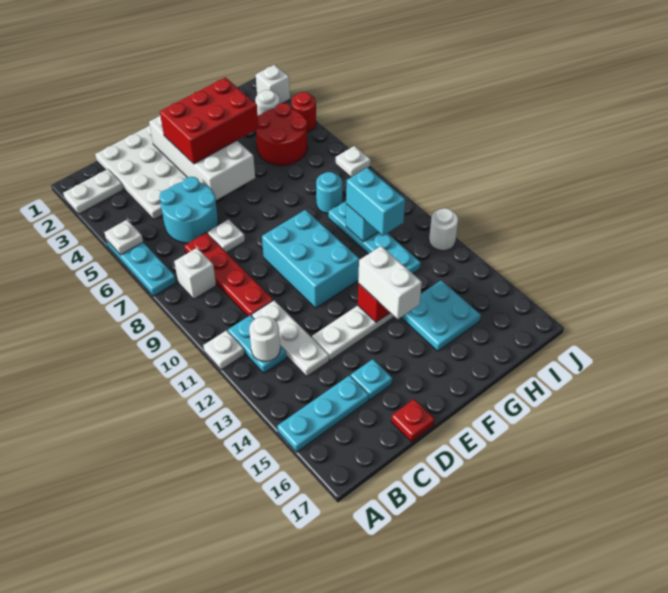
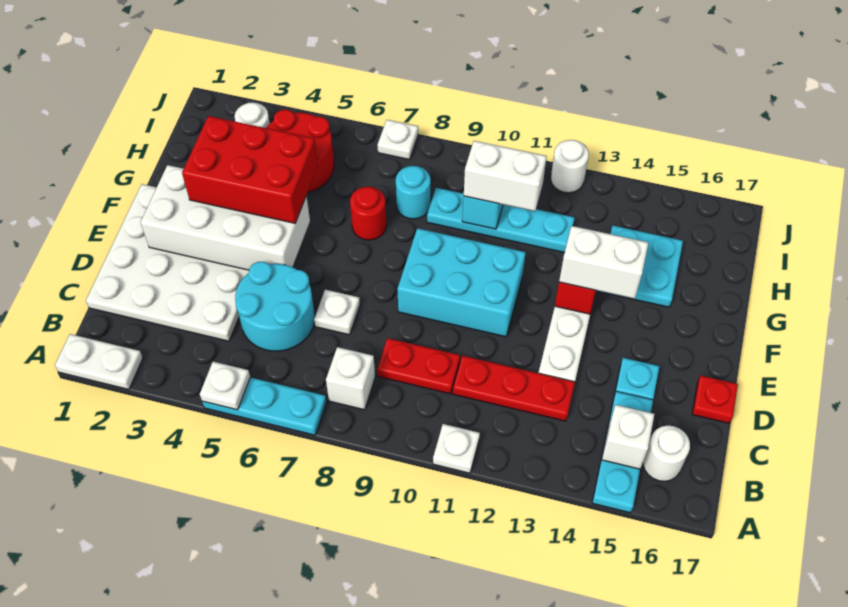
white 1x2 plate [63,169,123,214] -> white 1x2 plate turned to [55,334,143,389]
cyan 1x2 plate [228,315,287,373] -> none
white 1x1 round brick [249,316,280,362] -> white 1x1 round brick moved to [643,426,690,481]
red 1x4 plate [184,233,273,316] -> red 1x2 plate [377,338,460,394]
white 1x3 plate [252,300,329,376] -> red 1x3 plate [453,356,575,421]
red 2x3 brick [160,77,259,164] -> red 2x3 brick turned to [182,116,318,223]
cyan 1x2 brick [346,168,405,236] -> white 1x2 brick [464,141,547,211]
white 1x1 brick [256,65,290,104] -> white 1x1 brick moved to [602,405,654,469]
red 1x1 round brick [291,92,316,132] -> red 1x1 round brick moved to [350,187,386,240]

